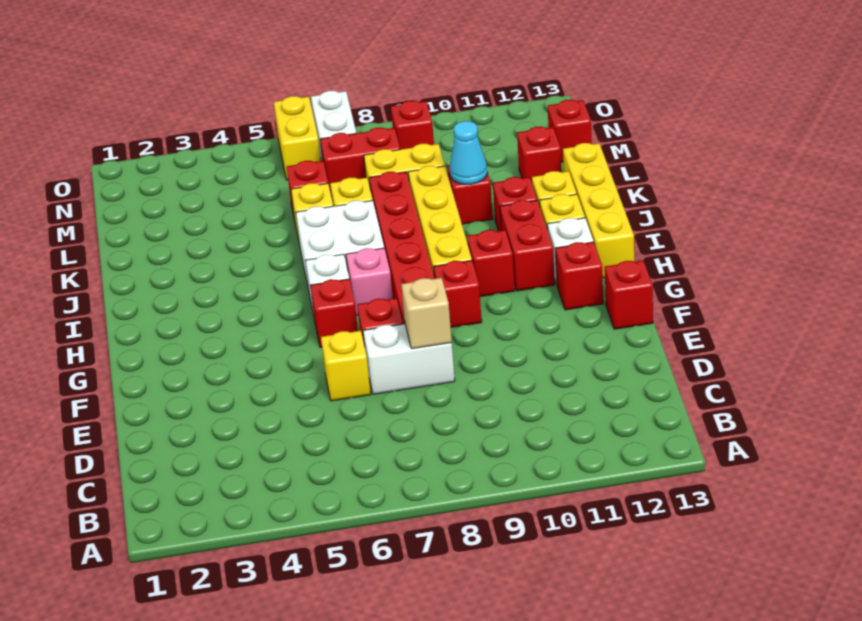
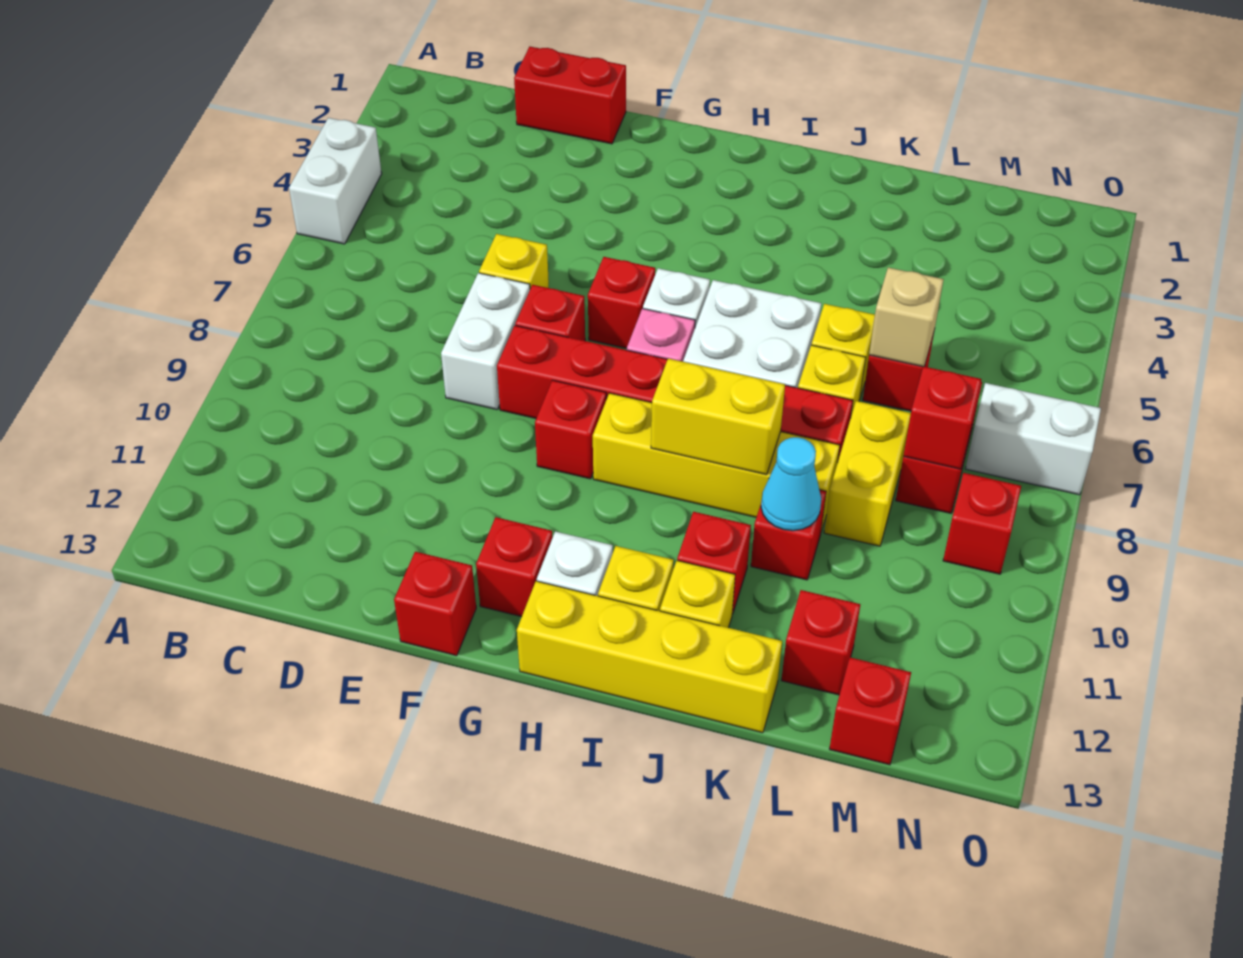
none -> white 1x2 brick [289,118,382,244]
tan 1x1 brick [401,278,452,349] -> tan 1x1 brick moved to [869,267,944,367]
red 1x1 brick [467,230,515,297] -> red 1x1 brick moved to [903,366,981,469]
red 1x2 brick [500,200,555,291] -> red 1x2 brick moved to [514,47,626,144]
yellow 1x2 brick [274,96,321,180] -> yellow 1x2 brick moved to [651,358,785,475]

